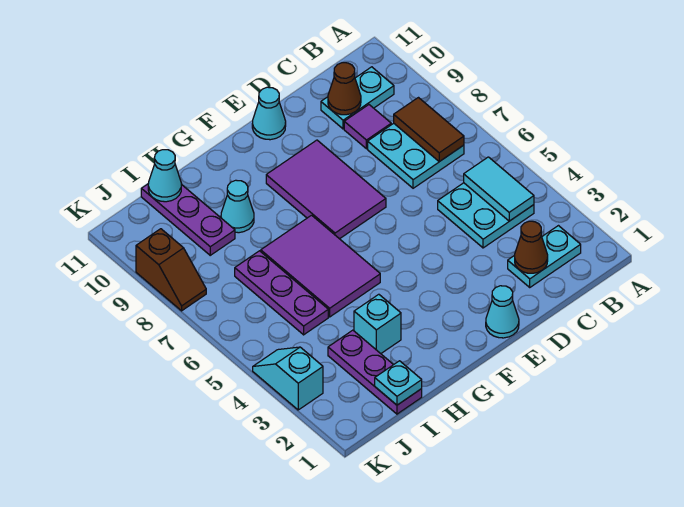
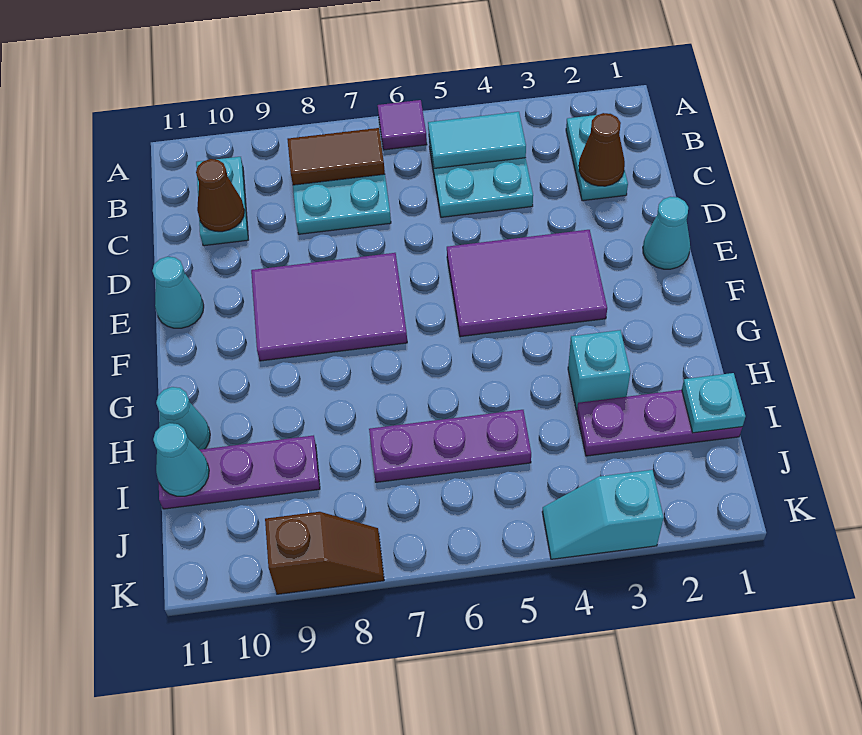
purple 1x1 tile [344,105,391,149] -> purple 1x1 tile moved to [378,100,427,150]
purple 2x3 tile [261,215,380,317] -> purple 2x3 tile moved to [447,230,607,337]
cyan 1x1 cone [221,180,254,233] -> cyan 1x1 cone moved to [156,387,210,450]

